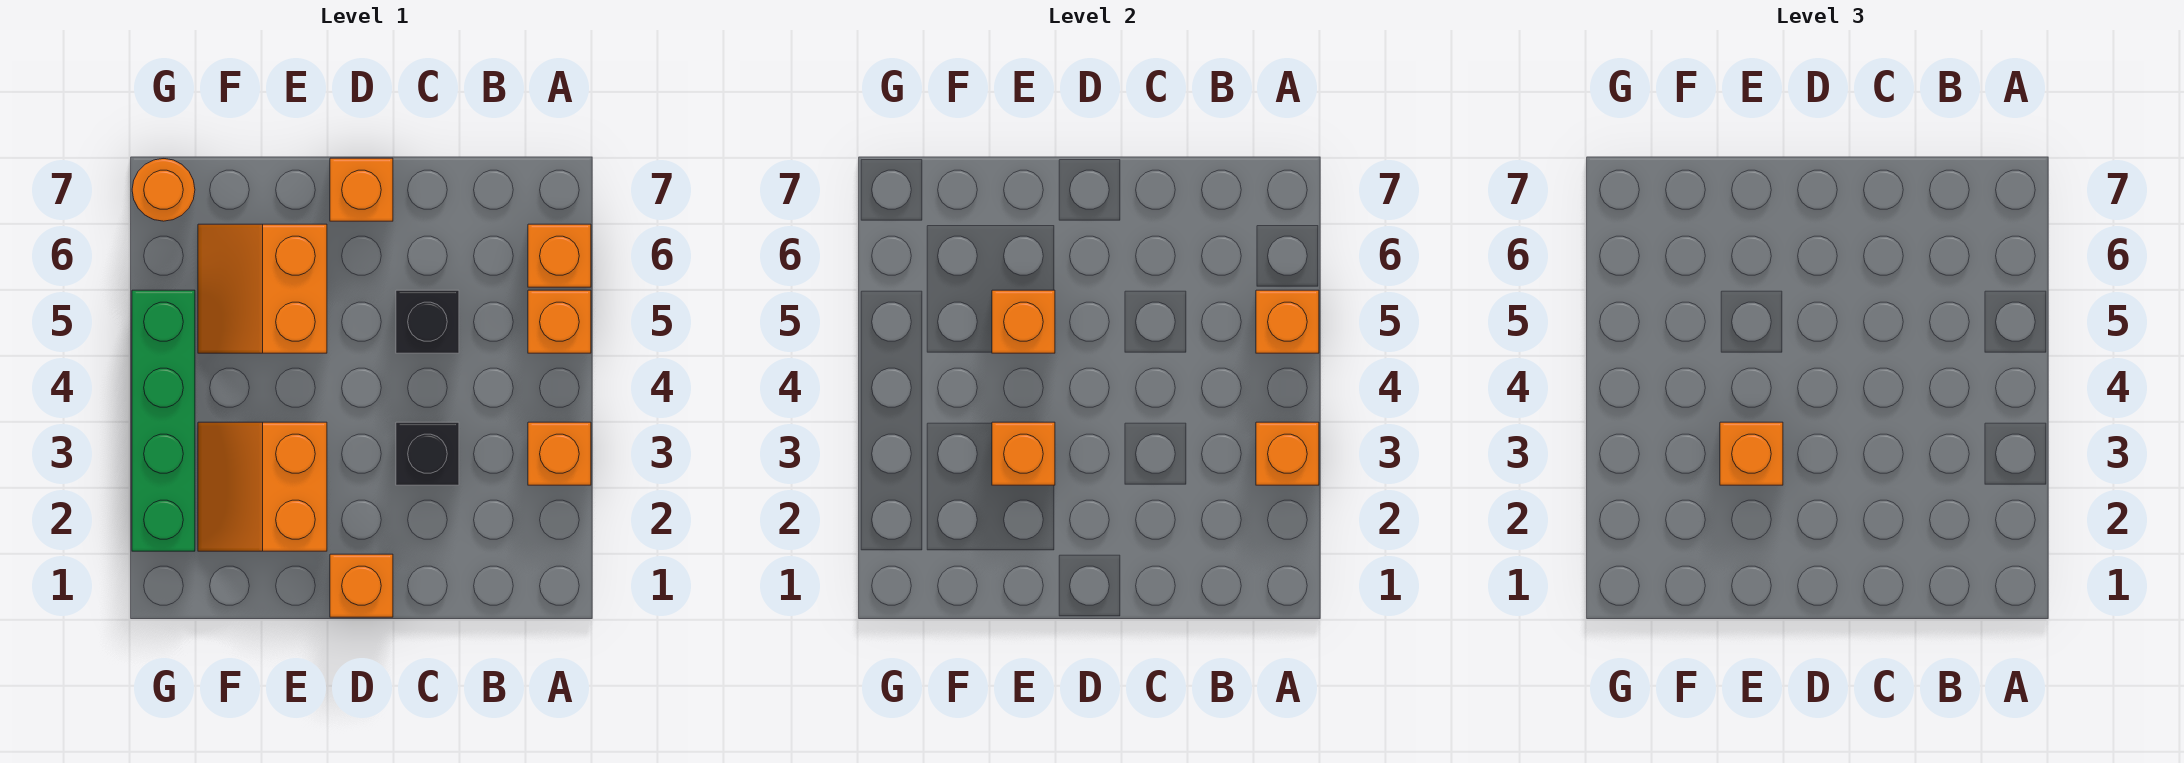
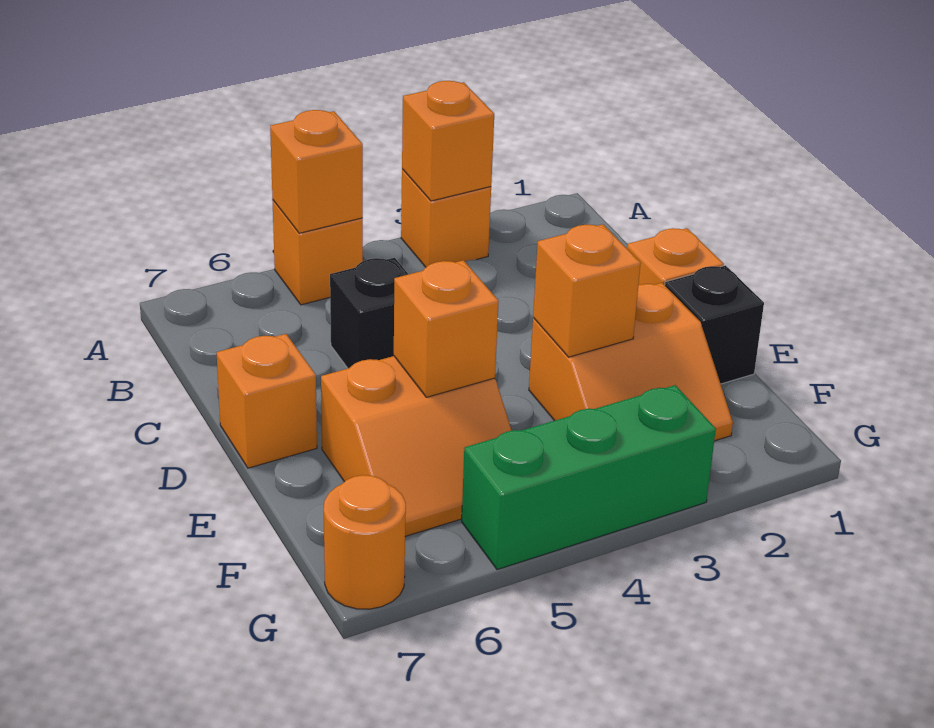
orange 1x1 brick [528,224,591,287] -> none
black 1x1 brick [396,422,459,485] -> black 1x1 brick moved to [665,265,764,384]
orange 1x1 brick [1720,422,1783,485] -> none
green 1x4 brick [132,290,195,551] -> green 1x3 brick [462,385,716,570]

